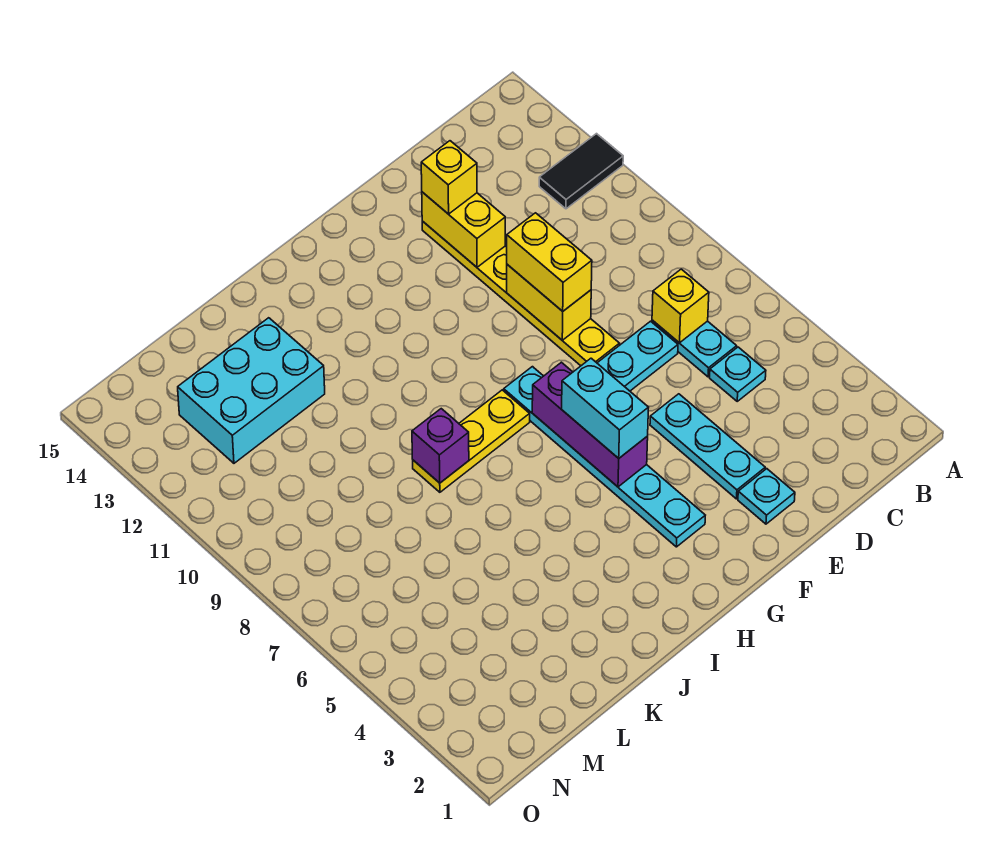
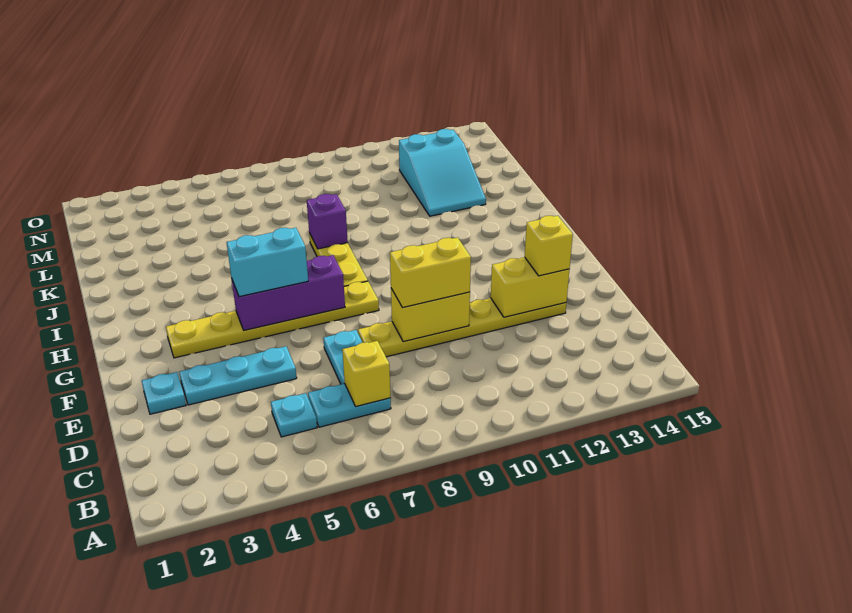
black 1x2 tile [539,134,623,209] -> none
cyan 1x6 plate [504,367,705,547] -> yellow 1x6 plate [166,281,379,358]
cyan 2x3 brick [178,318,325,463] -> cyan 2x3 slope [399,129,486,216]

